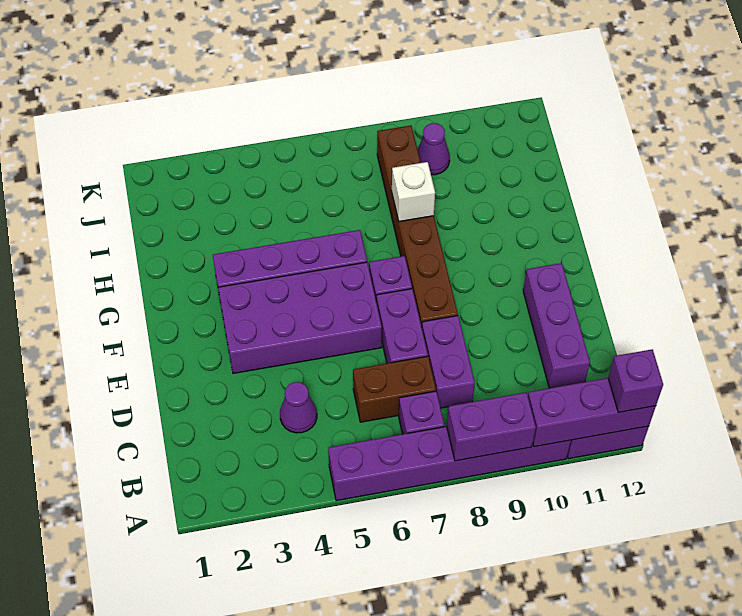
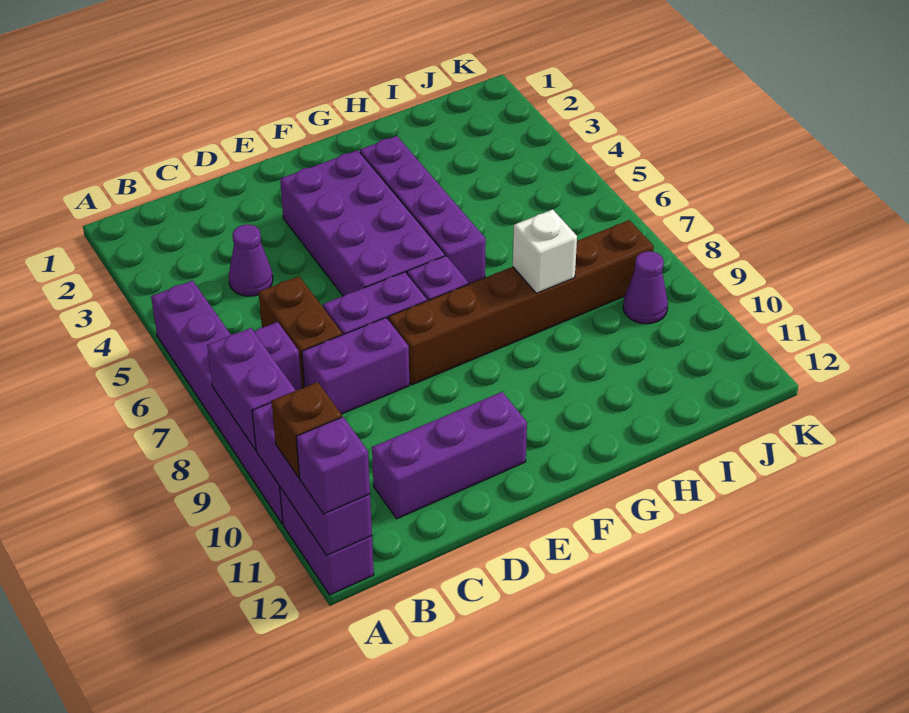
none -> brown 1x1 brick [271,382,342,477]

